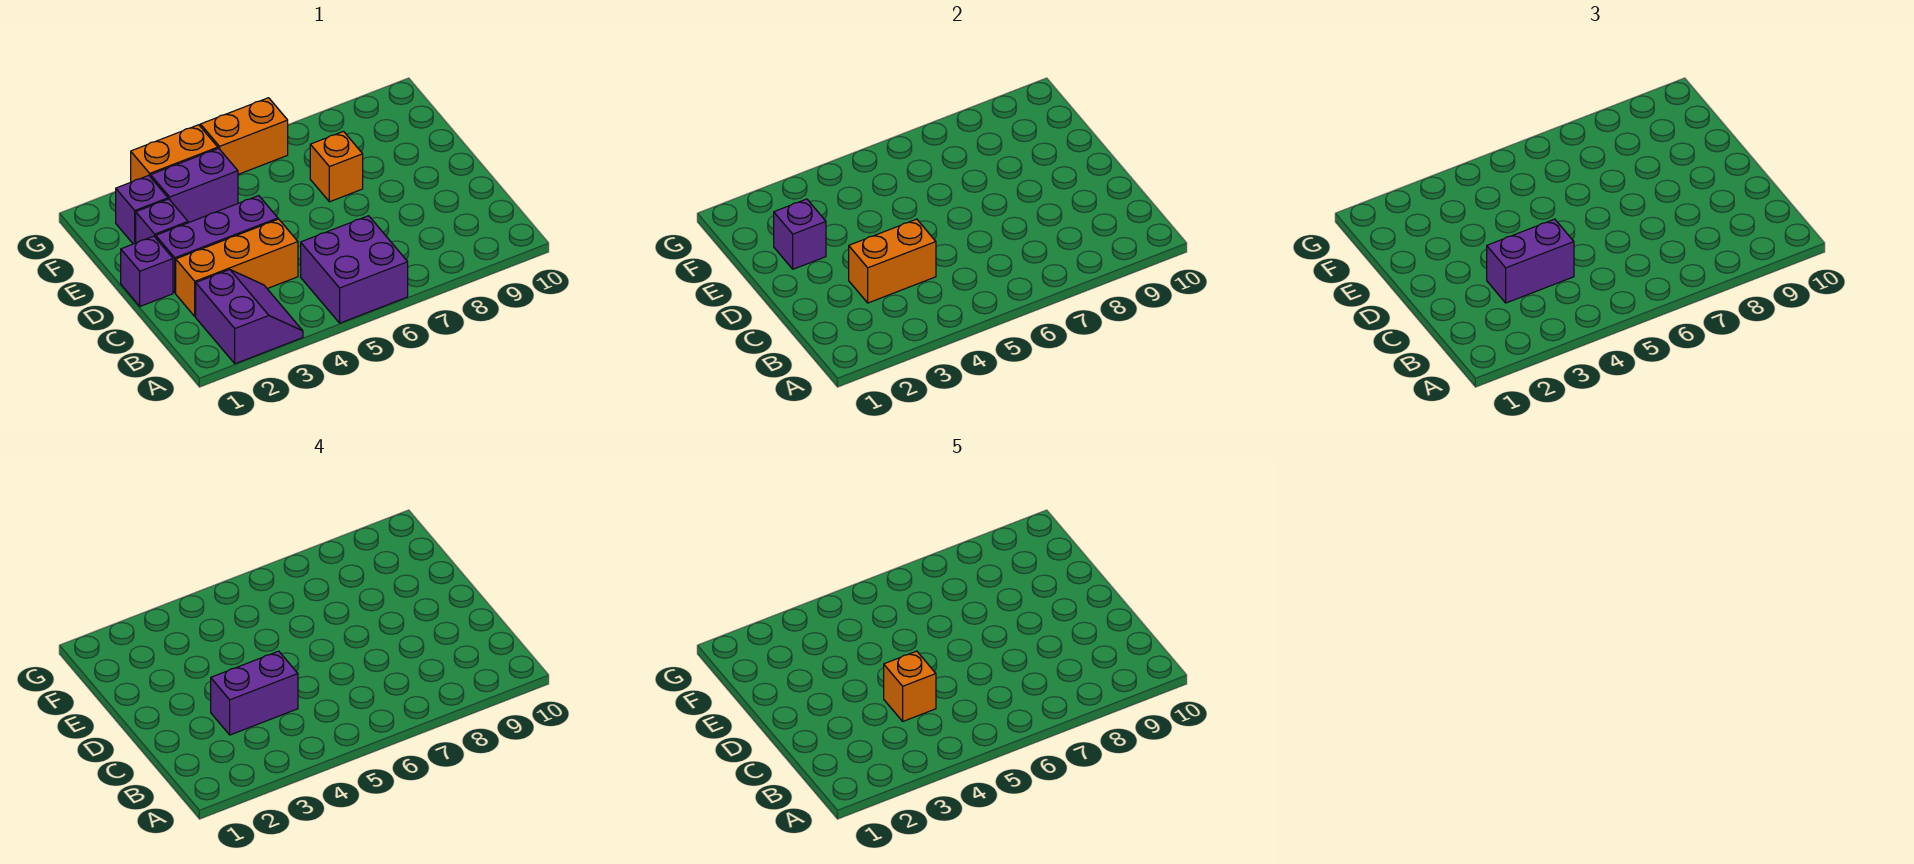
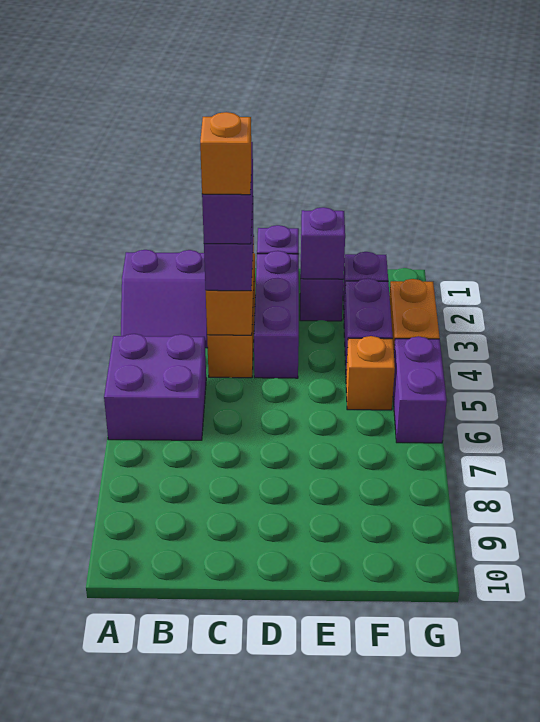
orange 1x1 brick [310,131,363,202] -> orange 1x1 brick moved to [346,336,395,410]
orange 1x2 brick [200,98,288,174] -> purple 1x2 brick [393,336,447,443]

